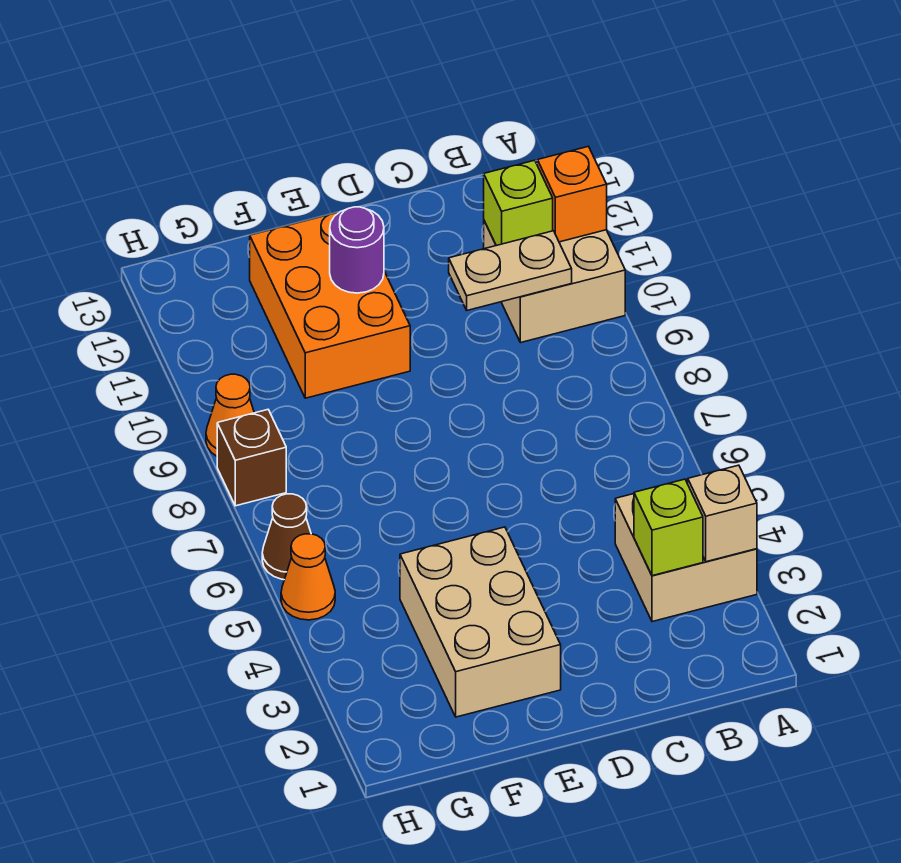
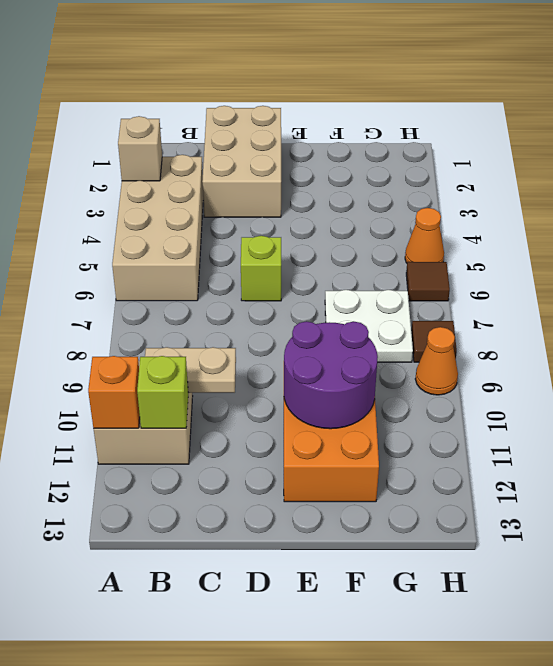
tan 2x2 brick [615,480,757,622] -> tan 2x4 brick [112,155,203,301]
lime 1x1 brick [634,479,703,576] -> lime 1x1 brick moved to [241,236,281,301]
tan 2x3 brick [400,527,561,717] -> tan 2x3 brick moved to [202,106,281,217]
purple 1x1 round brick [330,207,384,293] -> purple 2x2 round brick [284,321,378,429]
none -> white 2x2 plate [325,290,413,362]
brown 1x1 cone [262,494,311,580] -> brown 1x1 tile [406,262,450,301]
brown 1x1 brick [217,410,286,506] -> brown 1x1 tile [411,321,457,362]

